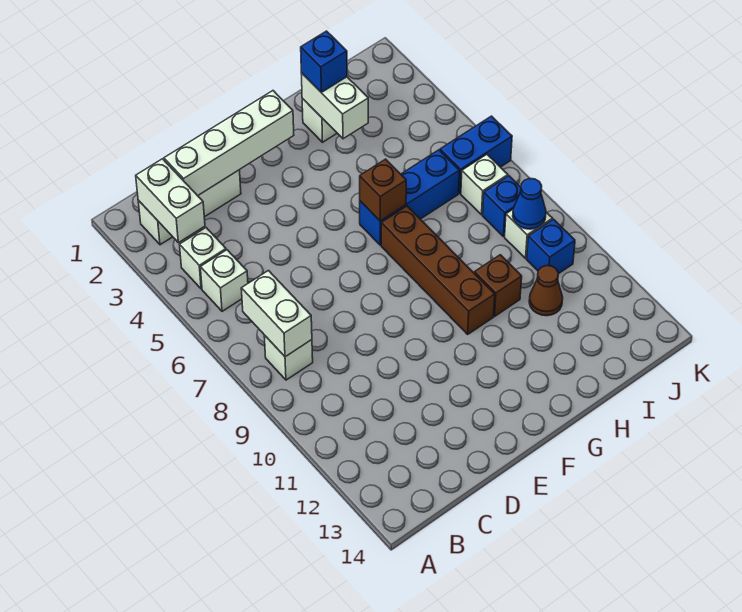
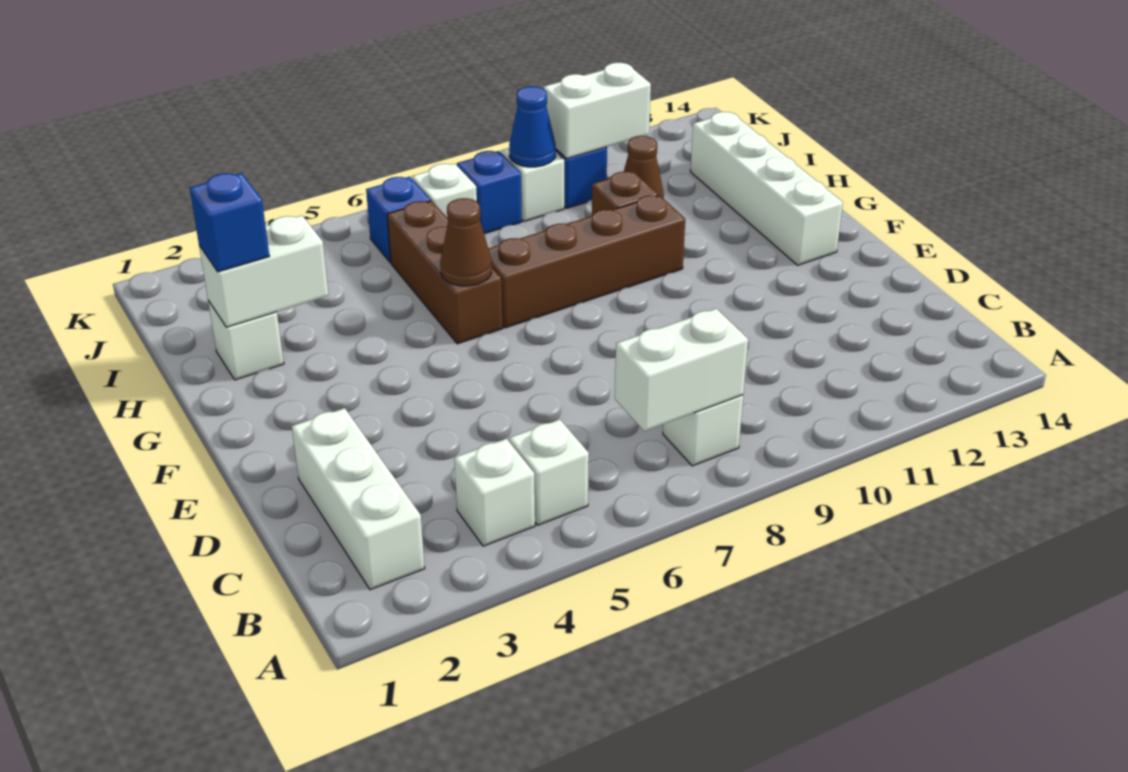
white 1x2 brick [136,159,205,243] -> white 1x2 brick moved to [544,63,651,158]
white 1x4 brick [164,91,294,196] -> white 1x4 brick moved to [690,112,843,265]
blue 1x3 brick [360,150,459,245] -> brown 1x3 brick [387,201,503,344]
brown 1x1 brick [360,159,406,221] -> brown 1x1 cone [440,198,492,286]
blue 1x2 brick [440,116,512,193] -> blue 1x1 brick [366,177,431,263]

